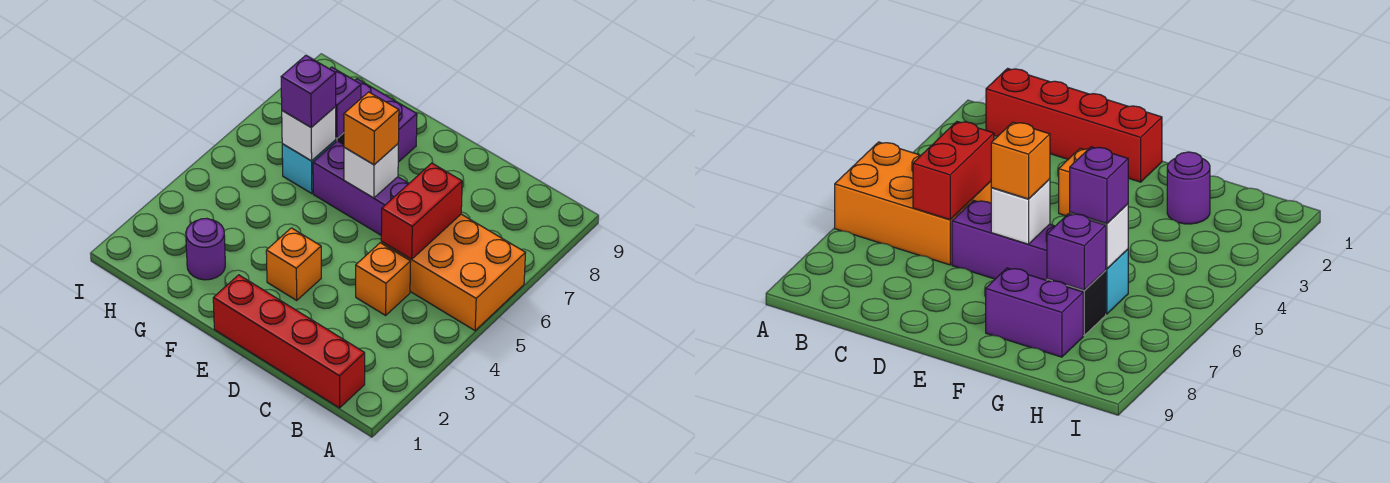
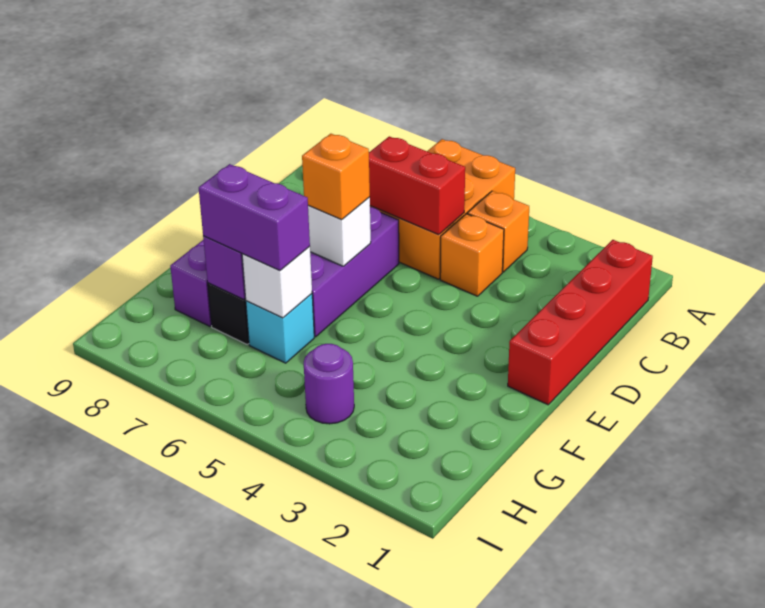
orange 1x1 brick [266,228,321,300] -> orange 1x1 brick moved to [467,191,529,272]
purple 1x1 round brick [186,218,225,280] -> purple 1x1 round brick moved to [304,344,354,424]
purple 1x1 brick [281,56,336,127] -> purple 1x2 brick [199,164,310,270]

